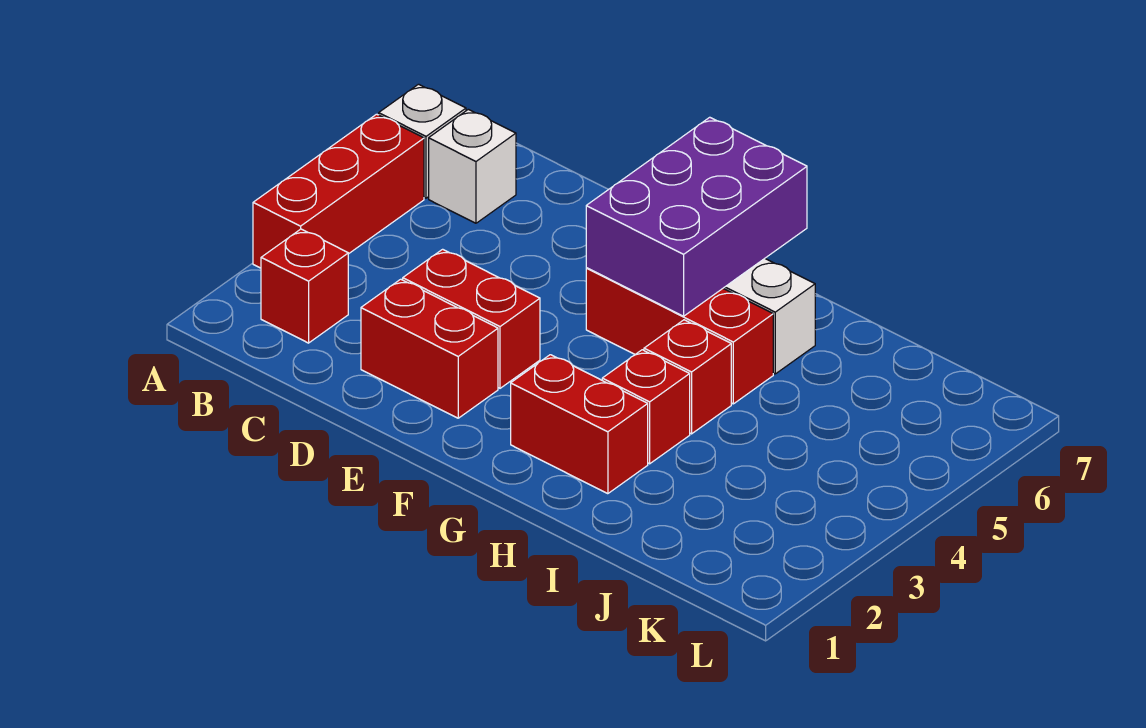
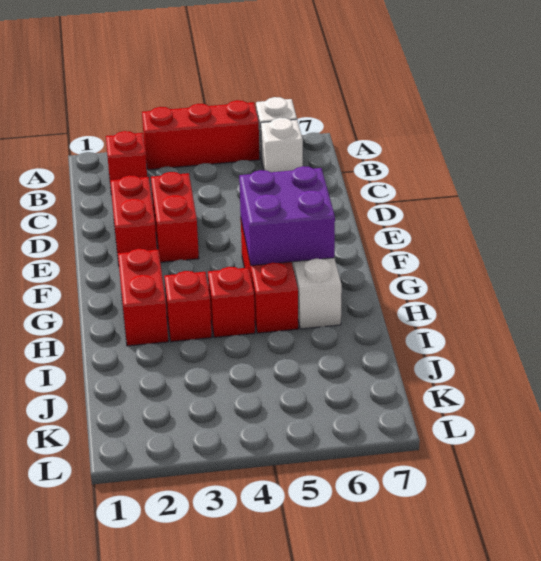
purple 2x3 brick [586,117,807,316] -> purple 2x2 brick [239,166,335,266]

